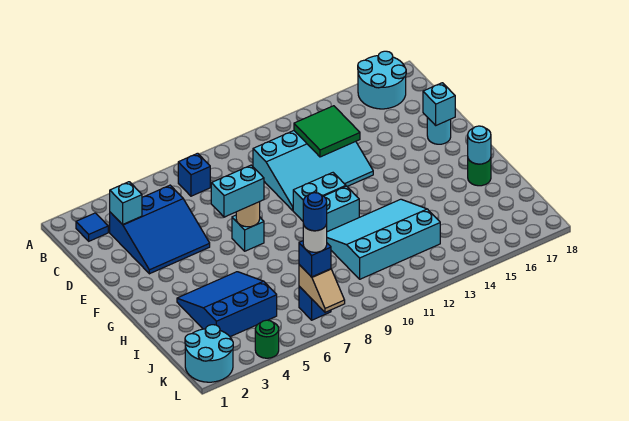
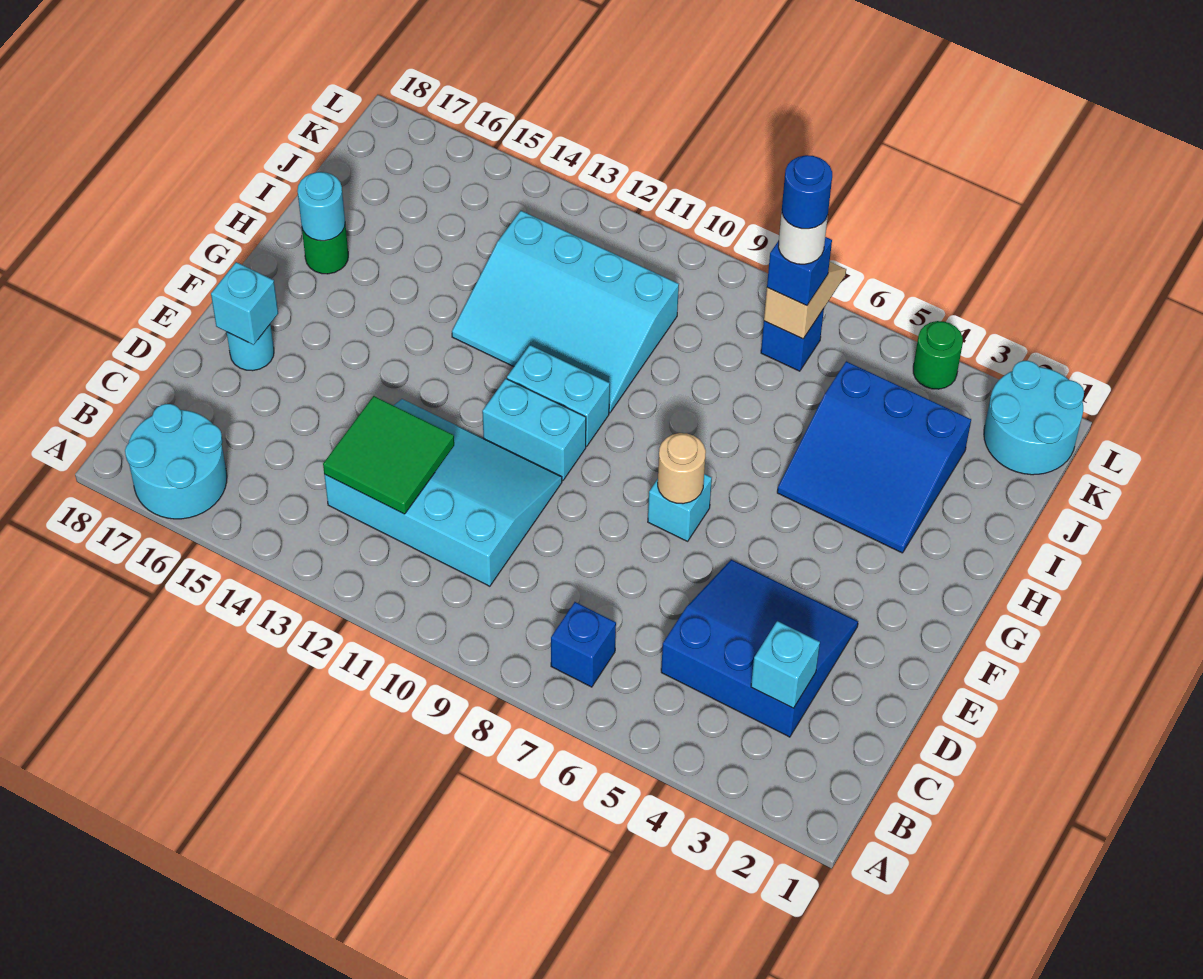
blue 1x1 tile [76,213,108,241] -> none
cyan 1x2 brick [211,165,264,217] -> none

